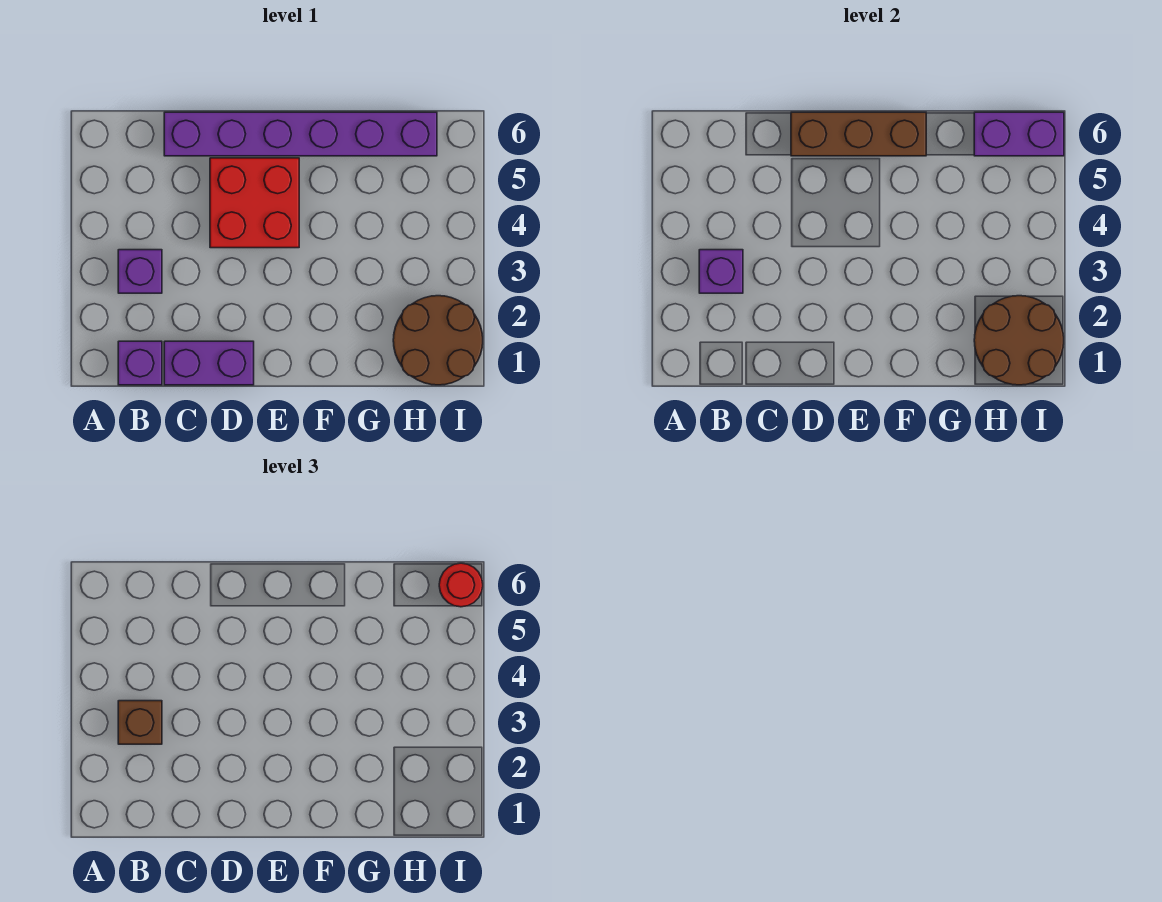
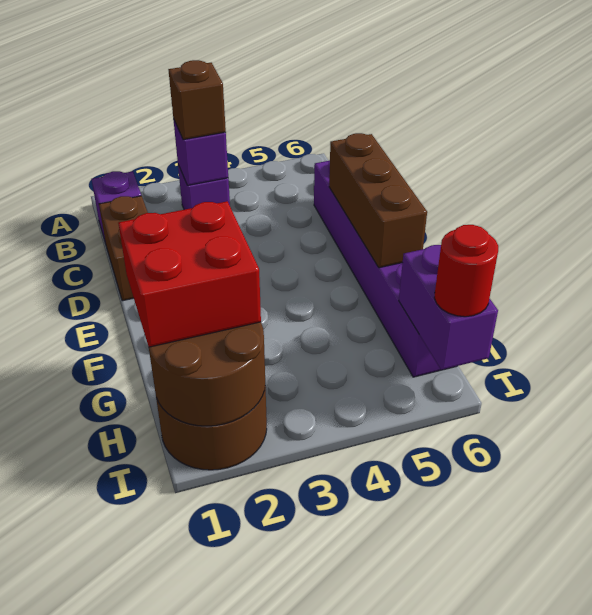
purple 1x2 brick [164,341,254,385] -> brown 1x2 brick [99,196,148,301]
red 2x2 brick [210,158,299,248] -> red 2x2 brick moved to [118,201,261,347]

